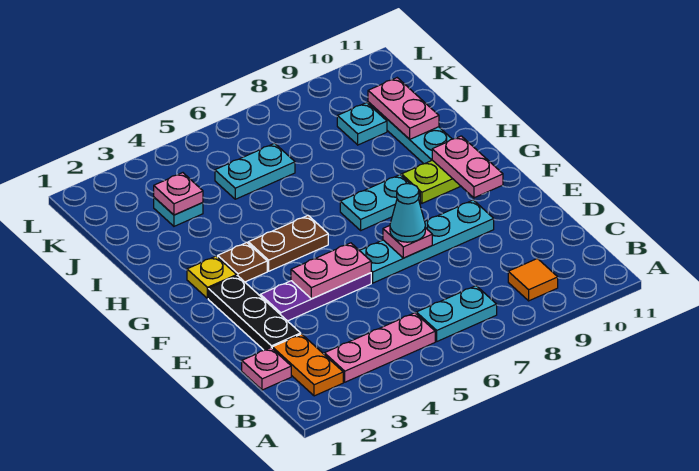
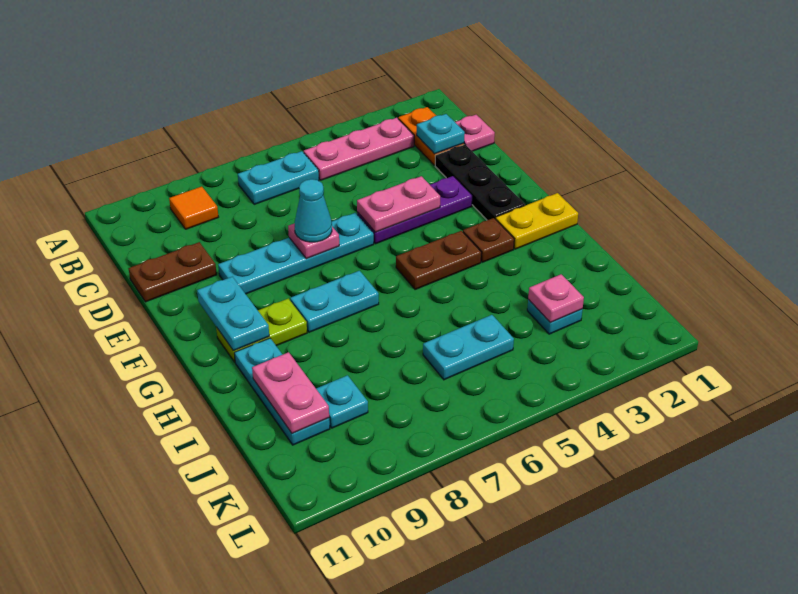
none -> cyan 1x1 plate [417,114,465,154]
none -> brown 1x2 plate [129,242,217,302]
pink 1x2 plate [432,136,503,198] -> cyan 1x2 plate [197,277,269,351]
yellow 1x1 plate [187,256,237,298] -> yellow 1x2 plate [496,193,578,249]

